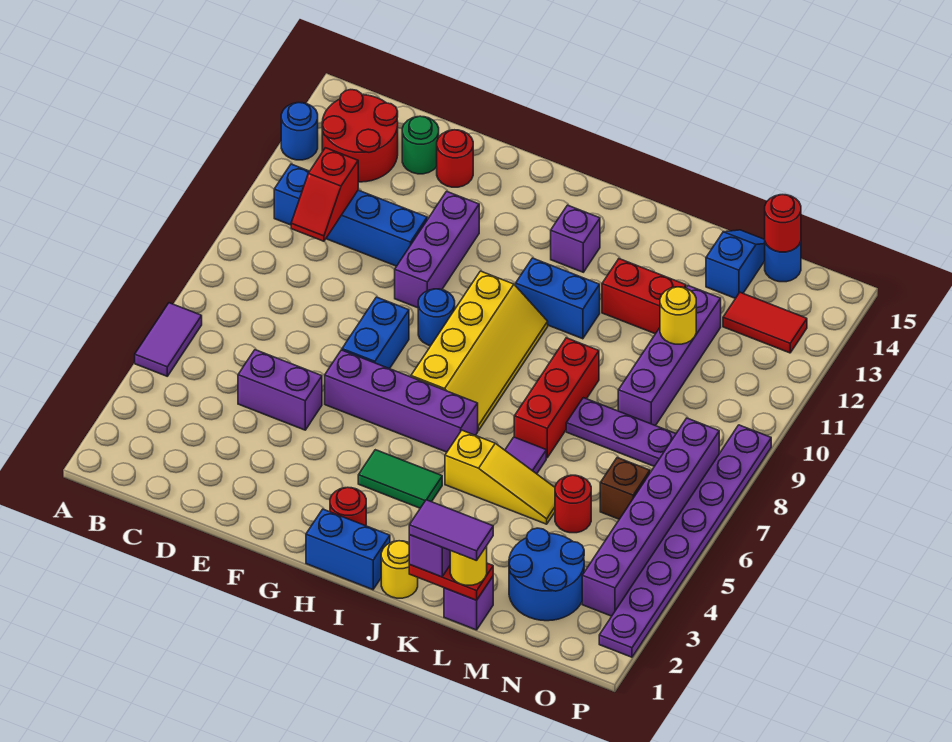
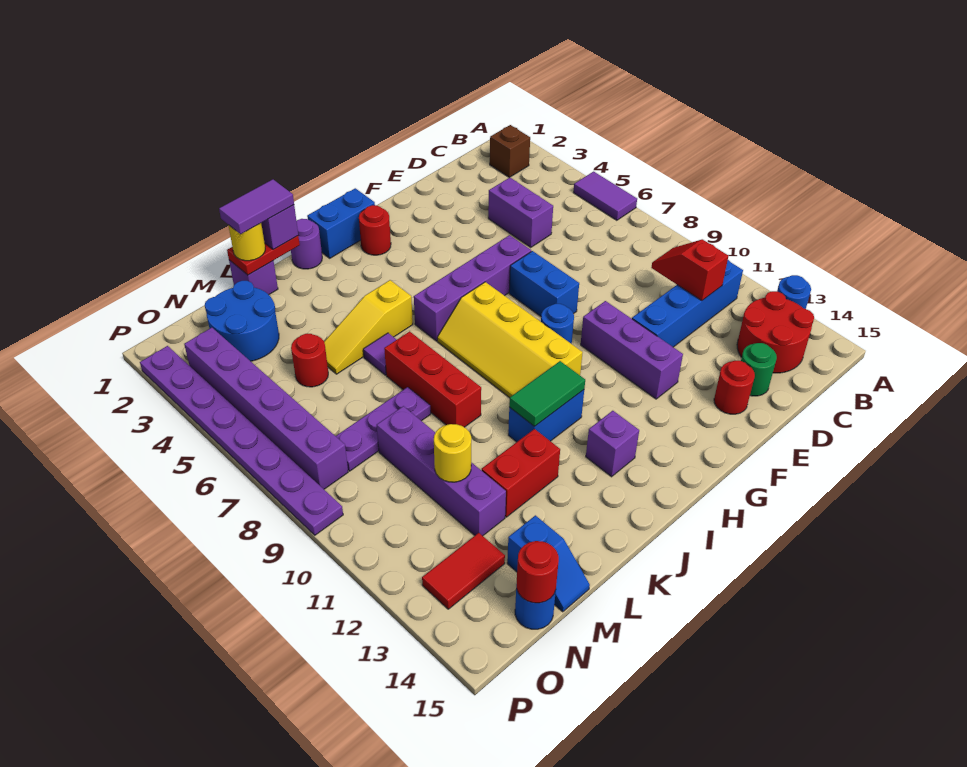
purple 1x2 brick [238,350,322,430] -> purple 1x2 brick turned to [488,177,553,247]
green 1x2 tile [358,450,442,508] -> green 1x2 tile moved to [509,361,585,427]
yellow 1x1 round brick [381,541,418,598] -> purple 1x1 round brick [291,219,322,269]
brown 1x1 brick [600,458,650,519] -> brown 1x1 brick moved to [490,125,530,177]

